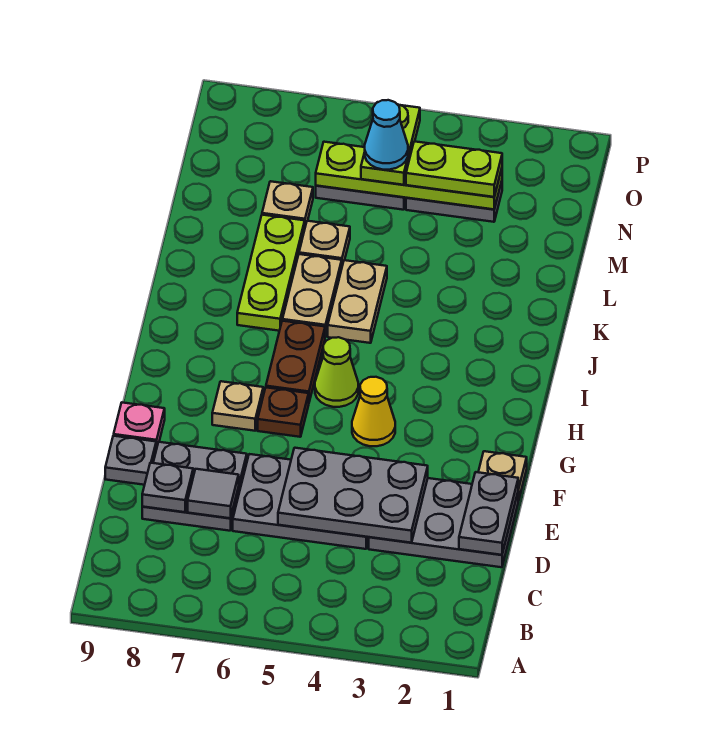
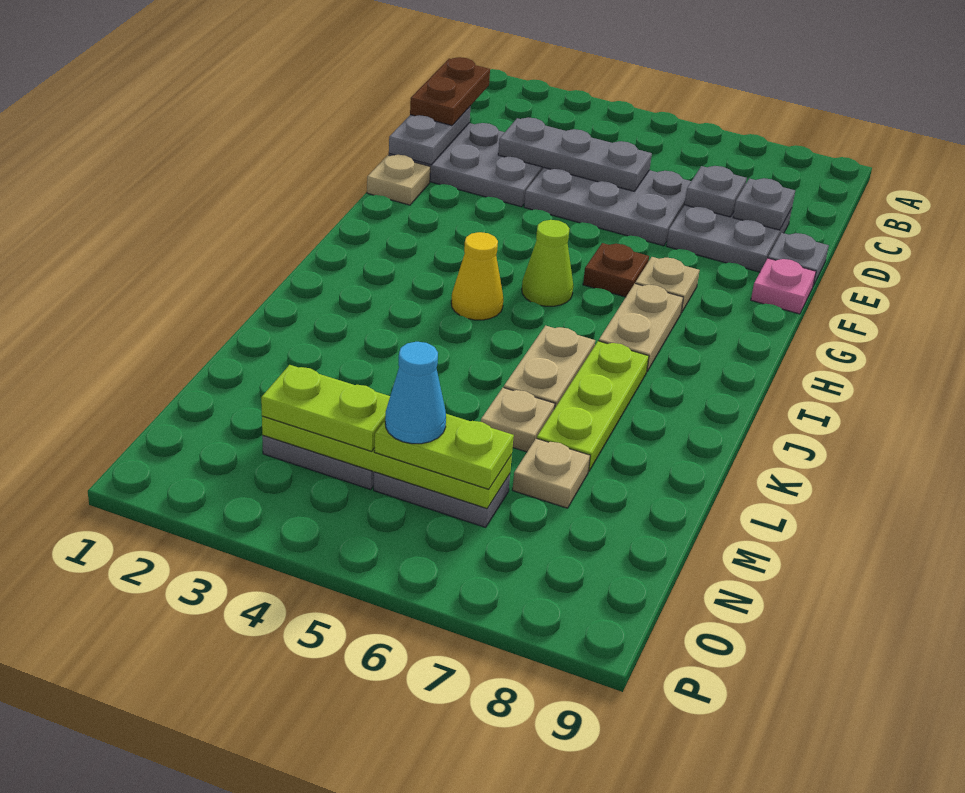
grey 2x3 plate [278,448,428,543] -> grey 1x3 plate [498,118,652,191]
grey 1x1 tile [188,469,239,518] -> grey 1x1 plate [684,166,747,217]
yellow 1x1 cone [352,377,395,446] -> yellow 1x1 cone moved to [451,232,503,320]
brown 1x2 plate [266,321,325,402] -> brown 1x2 plate moved to [410,57,490,126]
tan 1x2 plate [328,260,387,343] -> tan 1x2 plate moved to [599,284,683,371]
lime 1x2 plate [361,102,420,185] -> lime 1x2 plate turned to [374,414,514,489]

